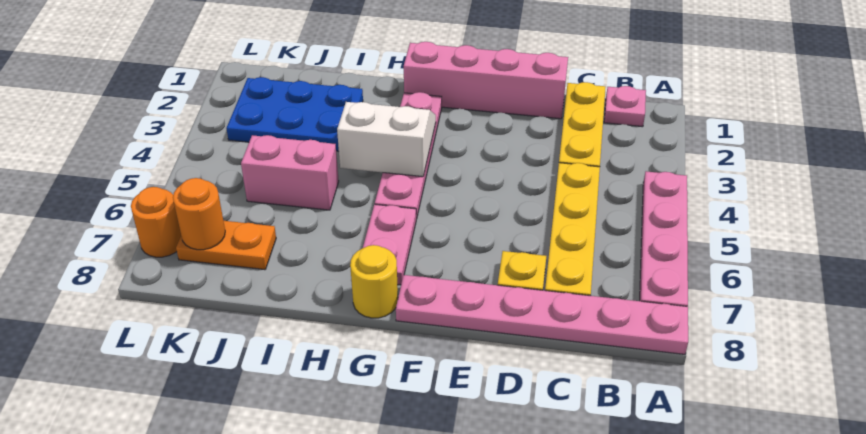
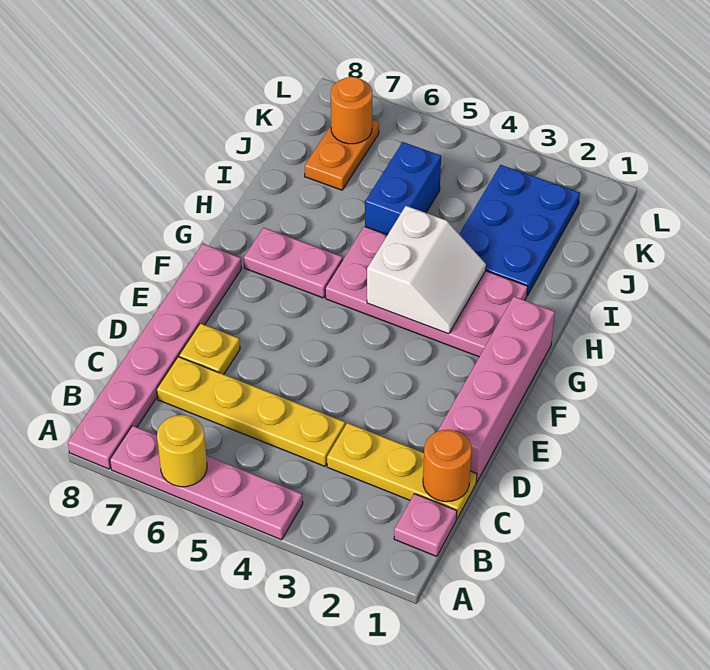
pink 1x4 plate [375,92,442,219] -> pink 2x4 plate [325,226,528,357]
yellow 1x1 round brick [350,245,398,318] -> yellow 1x1 round brick moved to [157,415,207,487]
pink 1x2 brick [241,135,339,210] -> blue 1x2 brick [365,142,441,235]
orange 1x1 round brick [131,187,181,257] -> orange 1x1 round brick moved to [423,430,472,502]

